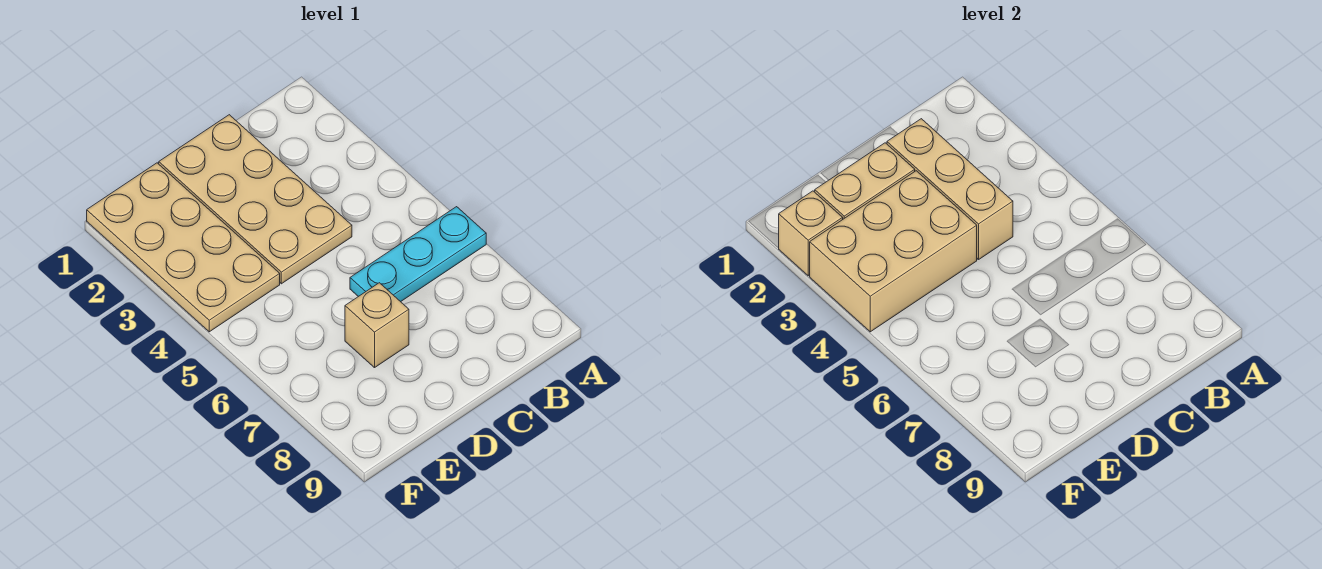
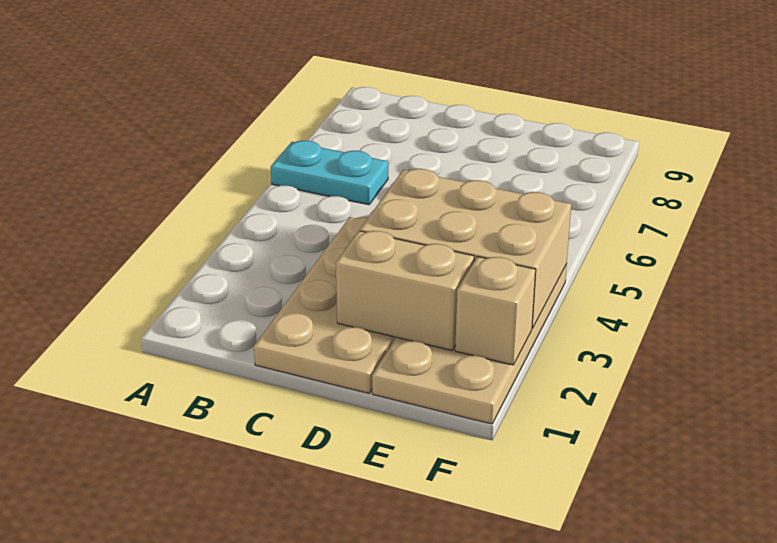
cyan 1x3 plate [350,207,486,302] -> cyan 1x2 plate [271,141,388,205]
tan 1x3 brick [887,119,1013,259] -> none
tan 1x1 brick [345,283,409,368] -> none

